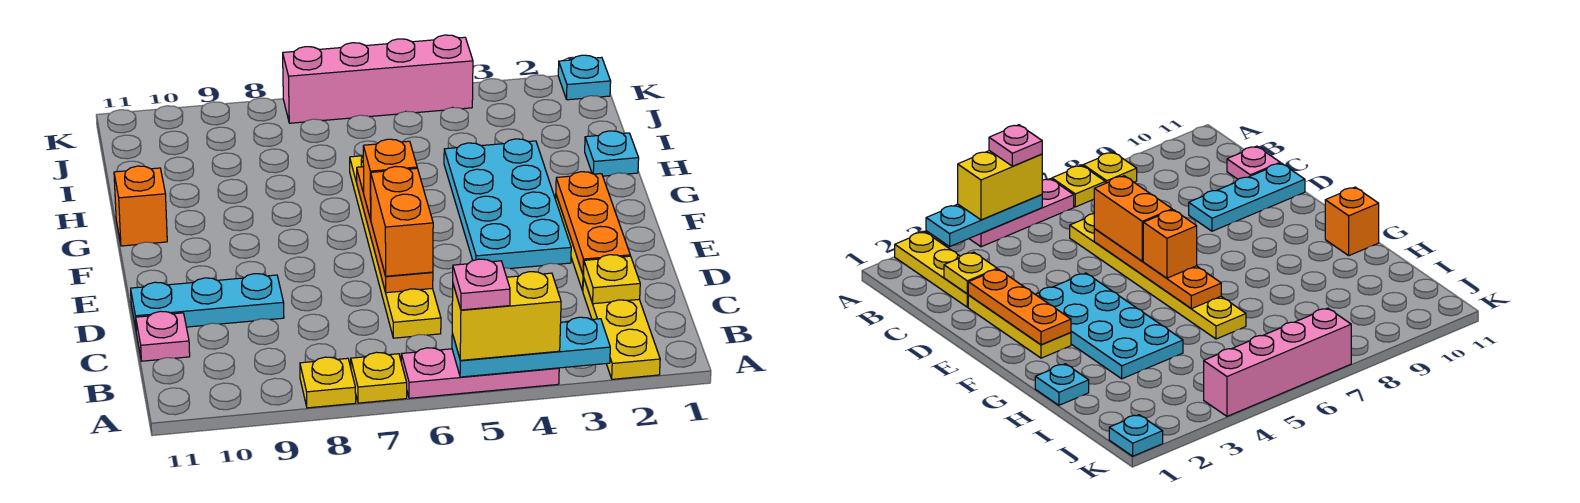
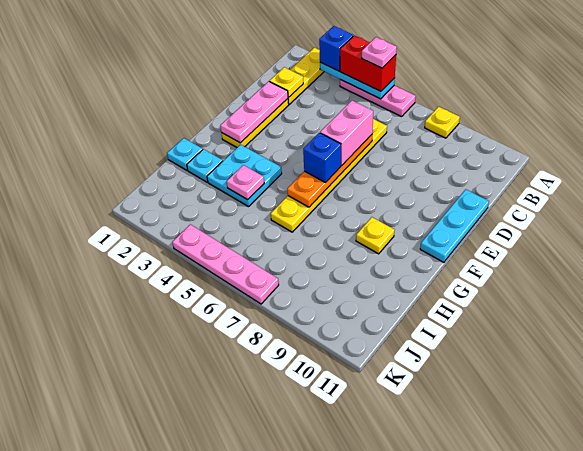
none -> blue 1x1 brick [319,26,353,71]
yellow 1x2 brick [452,272,561,360] -> red 1x2 brick [340,36,396,91]
yellow 1x1 plate [351,352,407,403] -> yellow 1x1 plate moved to [356,217,394,254]
pink 1x1 plate [136,311,190,361] -> pink 1x1 plate moved to [227,165,264,200]
orange 1x3 plate [556,172,630,275] -> pink 1x3 plate [220,81,288,143]
orange 1x2 brick [371,166,433,276] -> pink 1x2 brick [320,101,373,165]
cyan 1x3 plate [131,274,284,328] -> cyan 1x3 plate turned to [420,189,489,262]
cyan 2x4 plate [444,139,571,269] -> cyan 2x2 plate [207,145,282,207]
orange 1x1 brick [363,139,417,220] -> blue 1x1 brick [303,133,341,183]
orange 1x1 brick [114,166,167,246] -> none
cyan 1x1 plate [558,55,611,100] -> cyan 1x1 plate moved to [187,149,223,182]
pink 1x4 brick [283,35,473,123] -> pink 1x4 plate [172,224,279,304]

